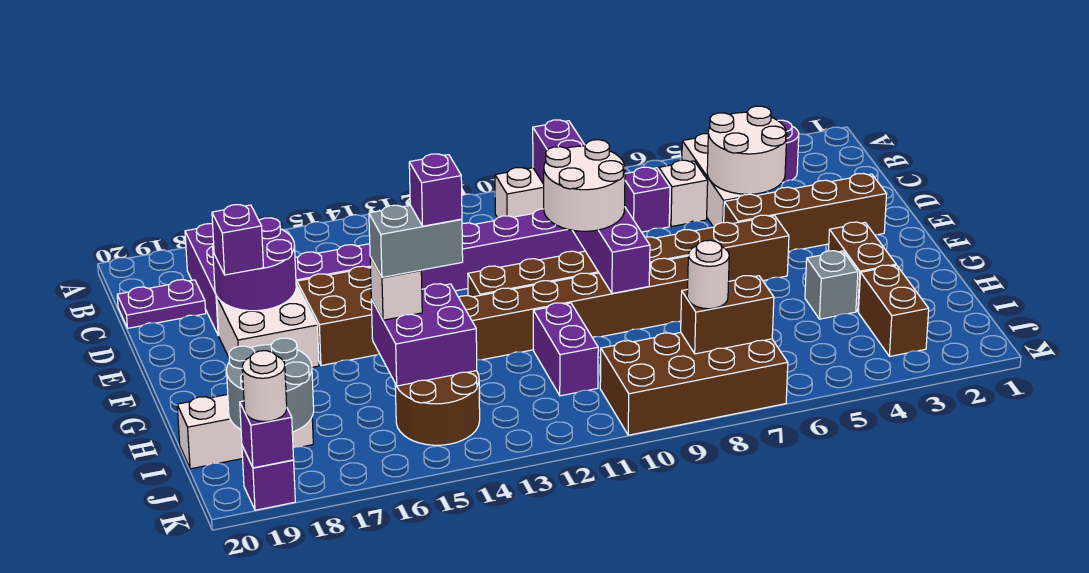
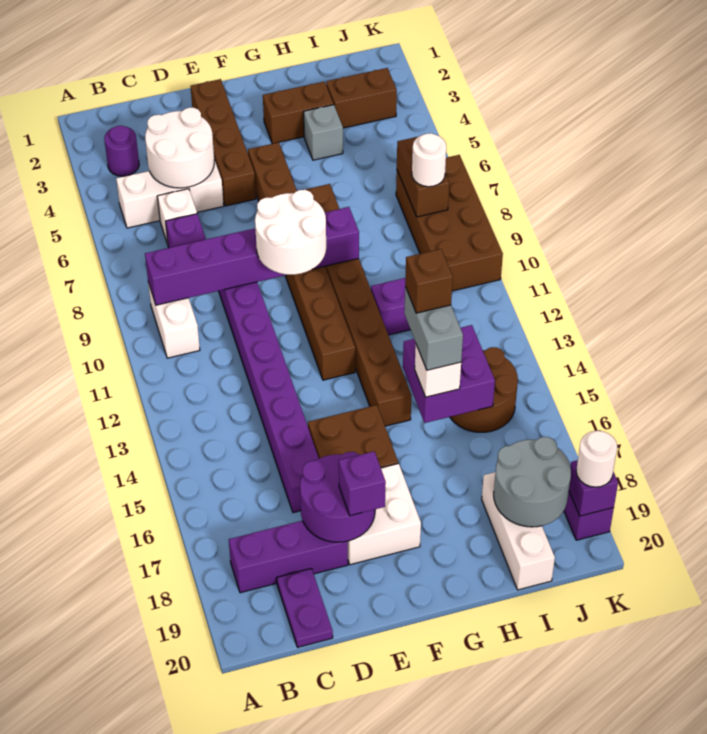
purple 1x1 brick [409,154,462,226] -> brown 1x1 brick [405,249,453,313]

